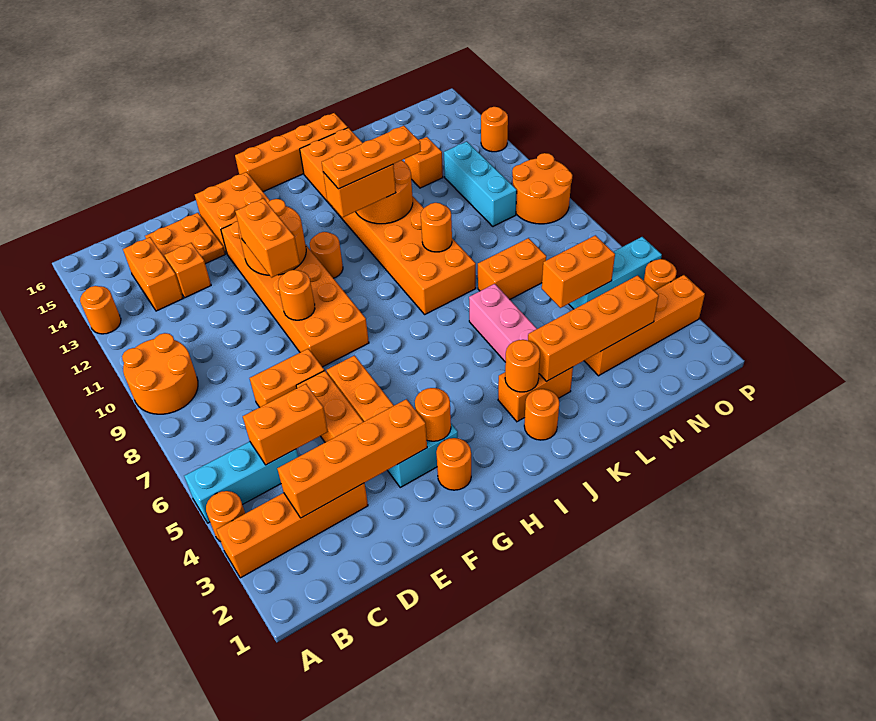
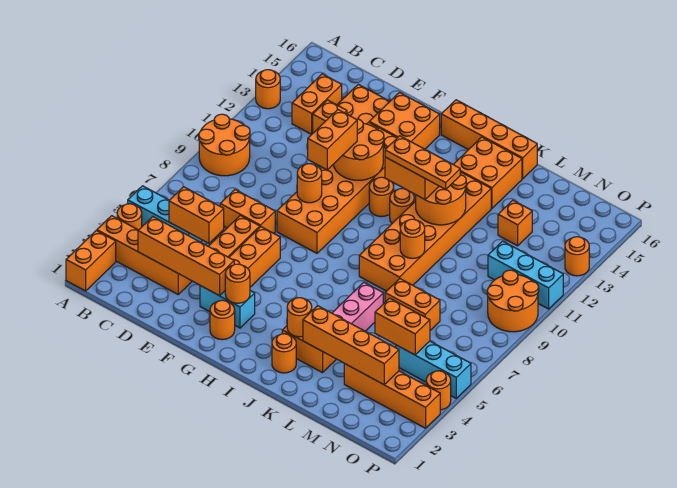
none -> orange 1x2 brick [66,231,116,291]
none -> orange 1x1 round brick [390,189,414,223]
cyan 1x3 brick [444,141,517,226] -> cyan 1x3 brick turned to [488,241,563,309]

